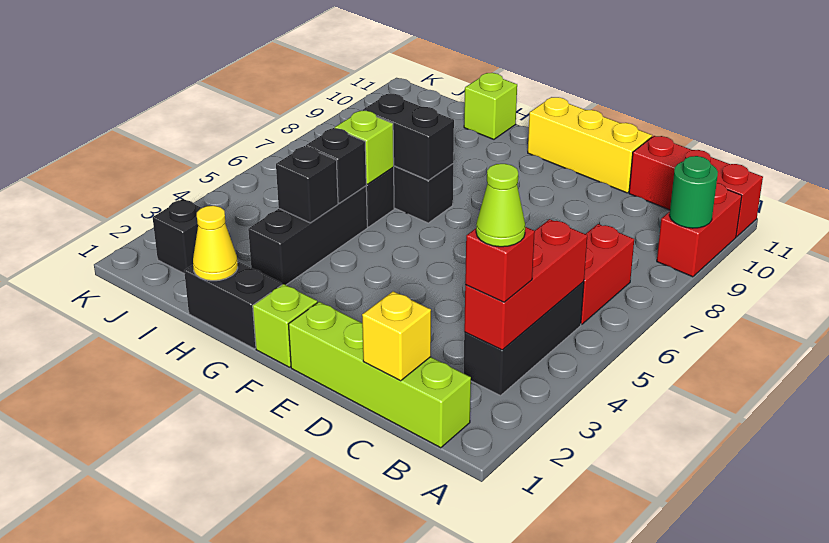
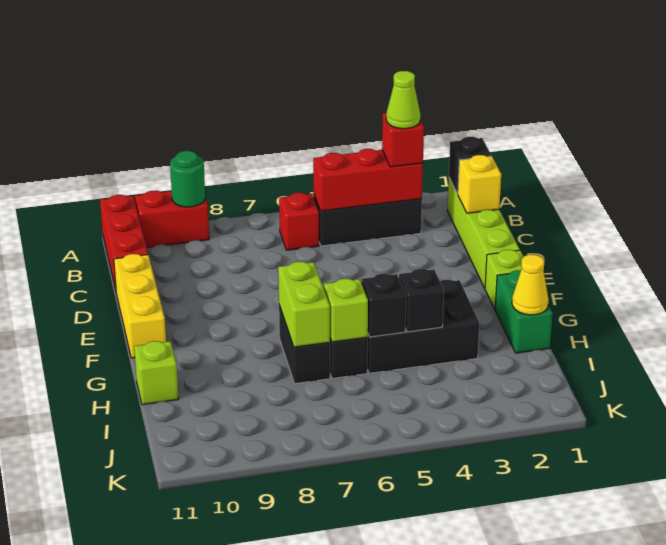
red 1x2 brick [581,224,634,324] -> red 1x1 brick [279,193,319,250]
black 1x2 brick [184,261,282,349] -> green 1x2 brick [495,270,553,353]
black 1x2 brick [363,94,454,180] -> lime 1x2 brick [278,262,330,347]
black 1x3 brick [248,186,367,285] -> black 2x3 brick [367,280,479,373]
black 1x1 brick [153,199,201,274] -> black 1x1 brick moved to [449,137,491,194]

